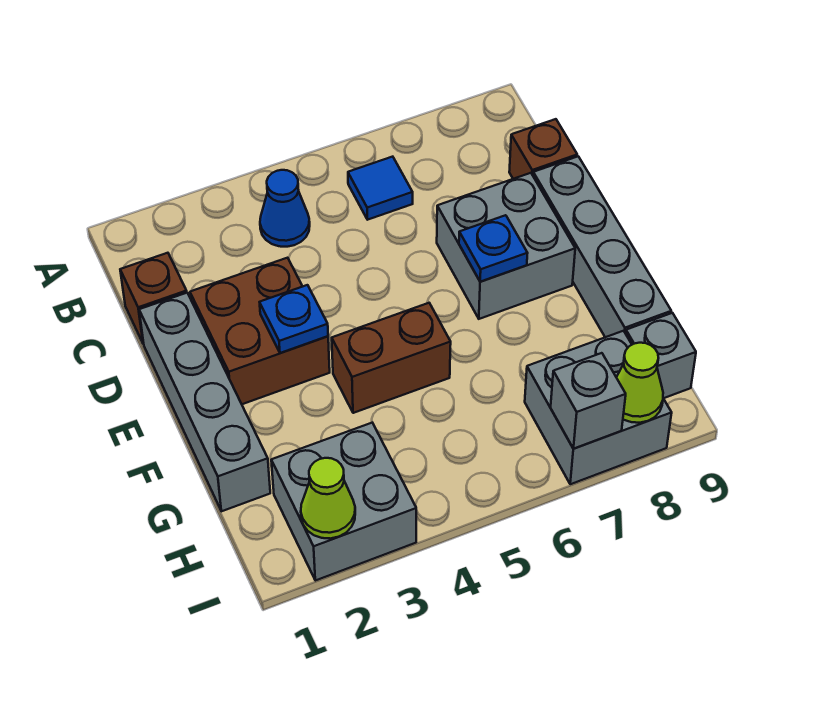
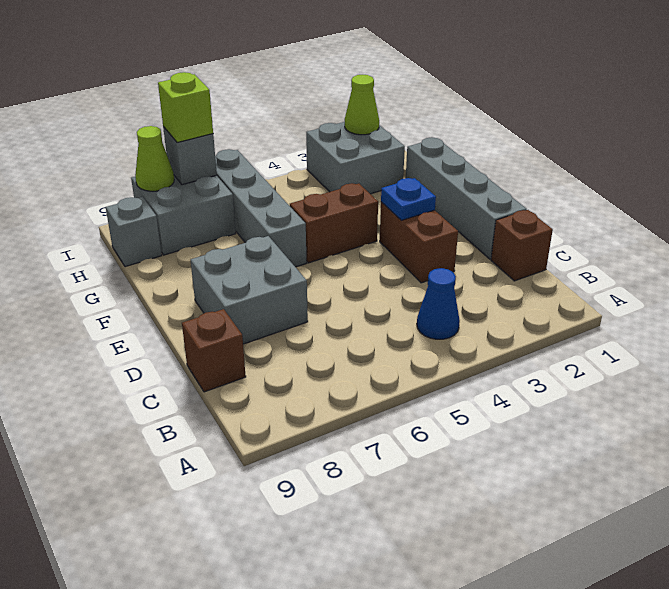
blue 1x1 tile [348,157,413,220] -> none
brown 2x2 brick [190,258,330,404] -> brown 1x2 brick [380,202,458,283]
grey 1x4 brick [533,156,671,337] -> grey 1x4 brick moved to [215,149,307,267]
blue 1x1 plate [459,215,528,282] -> none
none -> lime 1x1 brick [158,72,213,143]

